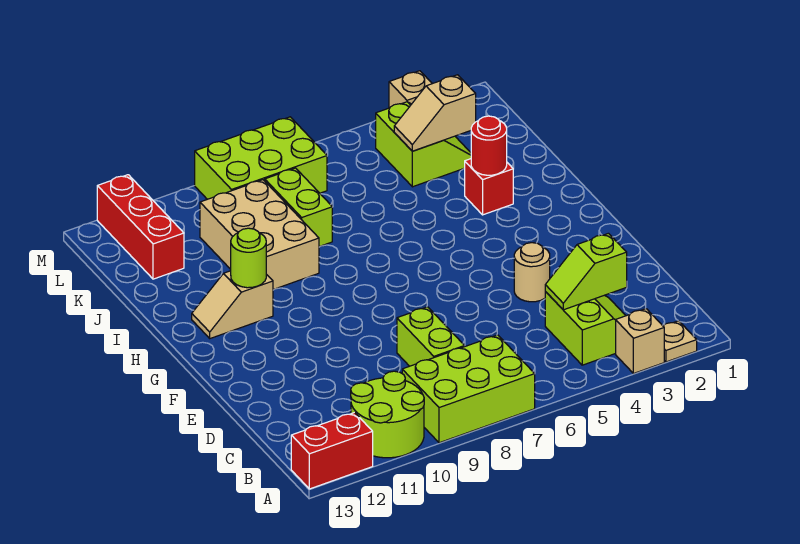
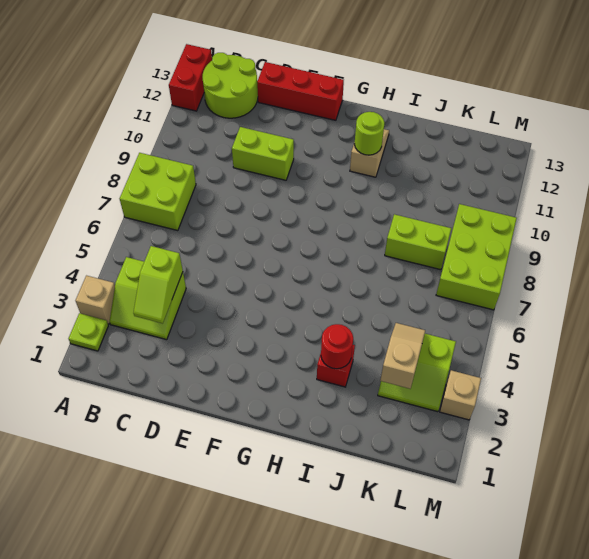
tan 1x1 plate [663,321,697,362] -> lime 1x1 plate [69,313,108,351]
lime 2x3 brick [402,335,535,443] -> lime 2x2 brick [120,153,196,231]
lime 2x2 round brick [351,371,424,458] -> lime 2x2 round brick moved to [203,53,258,118]
lime 1x2 slope [545,233,627,310] -> lime 1x2 slope turned to [134,246,183,323]
lime 1x2 brick [397,307,465,366] -> lime 1x2 brick moved to [232,127,294,180]
tan 1x1 round brick [514,243,550,302] -> none
tan 2x3 brick [200,180,319,289] -> none
red 1x3 brick [97,175,184,279] -> red 1x3 brick moved to [257,62,344,120]

